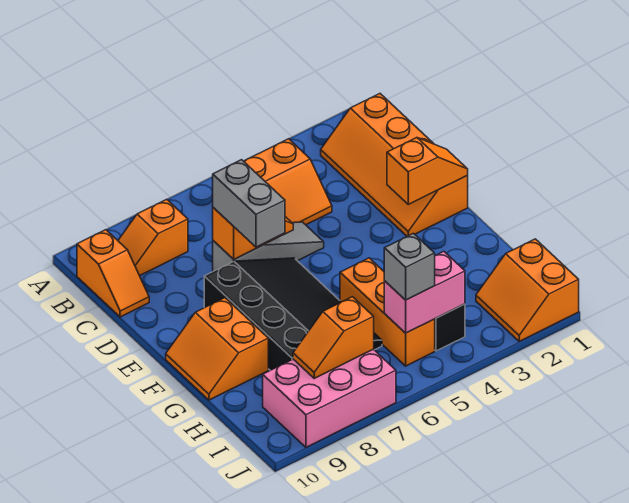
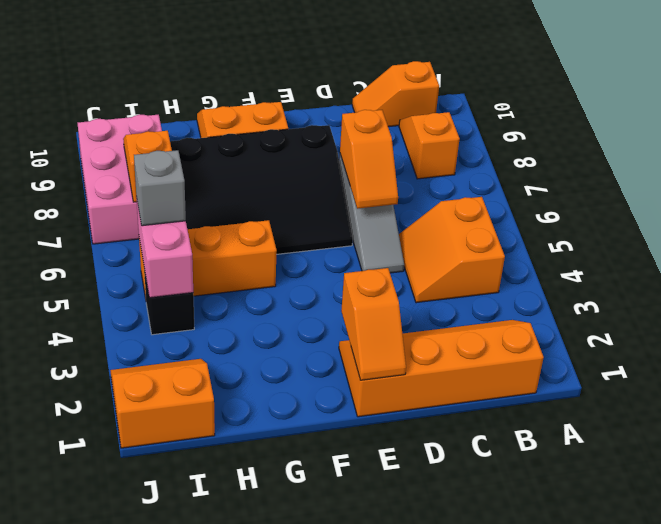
grey 1x2 brick [213,160,285,247] -> none

